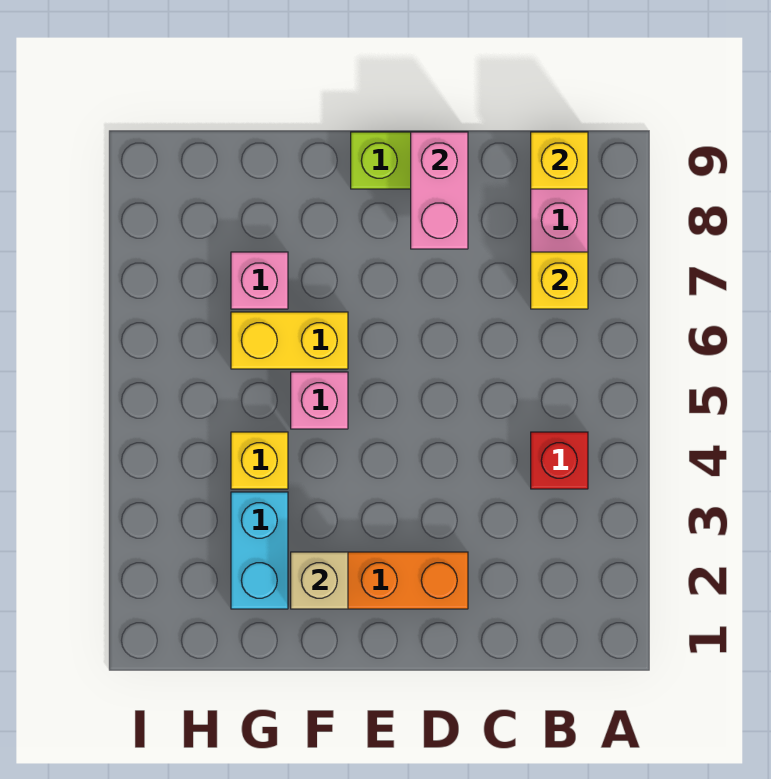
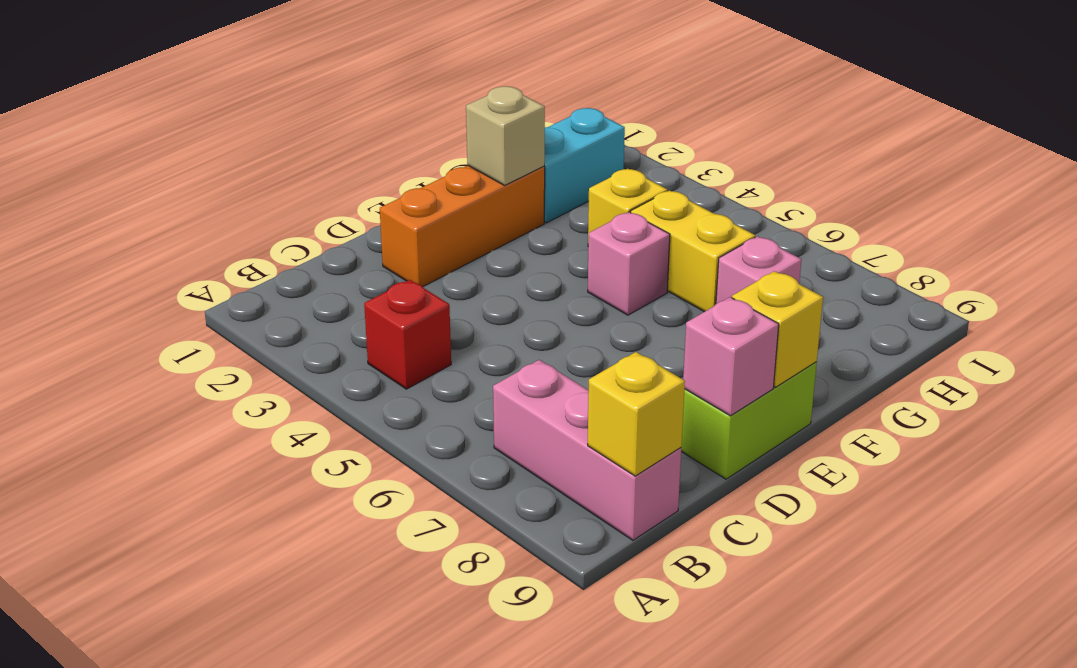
yellow 1x1 brick [531,252,588,309] -> yellow 1x1 brick moved to [732,271,823,387]
pink 1x2 brick [411,132,468,249] -> pink 1x1 brick [683,297,779,416]
yellow 1x2 brick [231,312,348,369] -> yellow 1x2 brick turned to [631,191,755,312]
cyan 1x2 brick [231,492,288,609] -> cyan 1x2 brick turned to [544,108,625,223]

